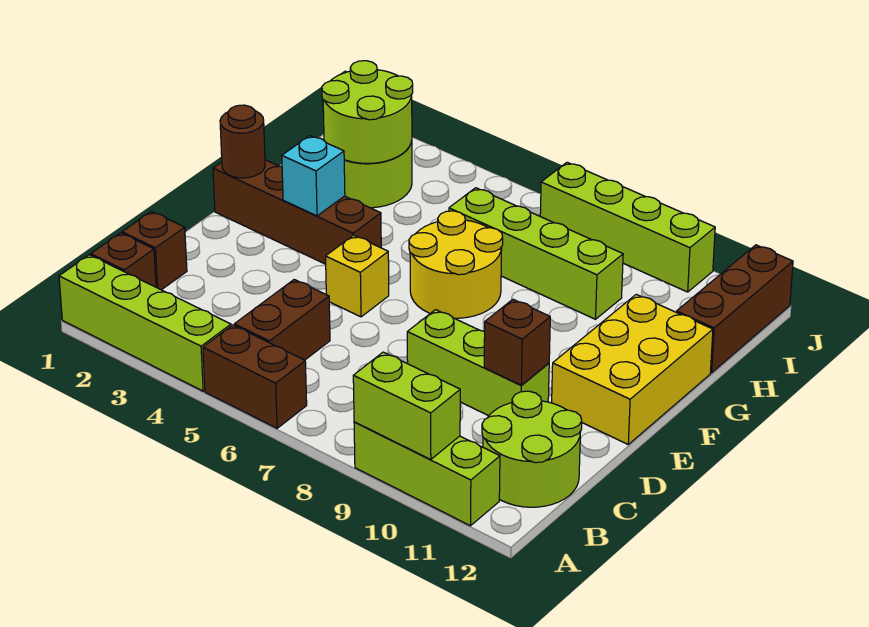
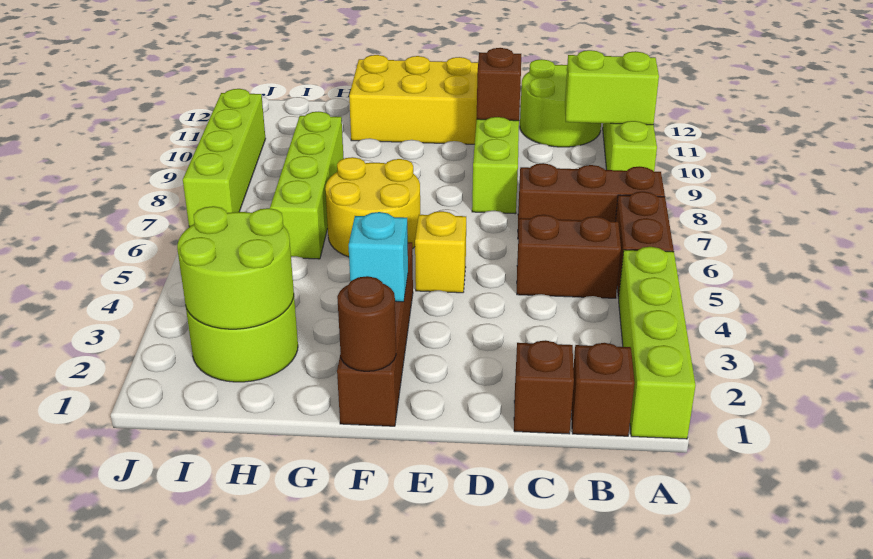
lime 1x2 brick [353,352,460,460] -> lime 1x2 brick turned to [565,50,659,125]
brown 1x3 brick [677,245,793,373] -> brown 1x3 brick moved to [518,163,665,236]

